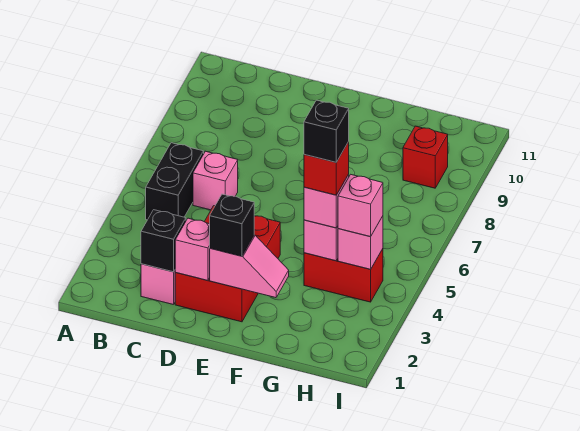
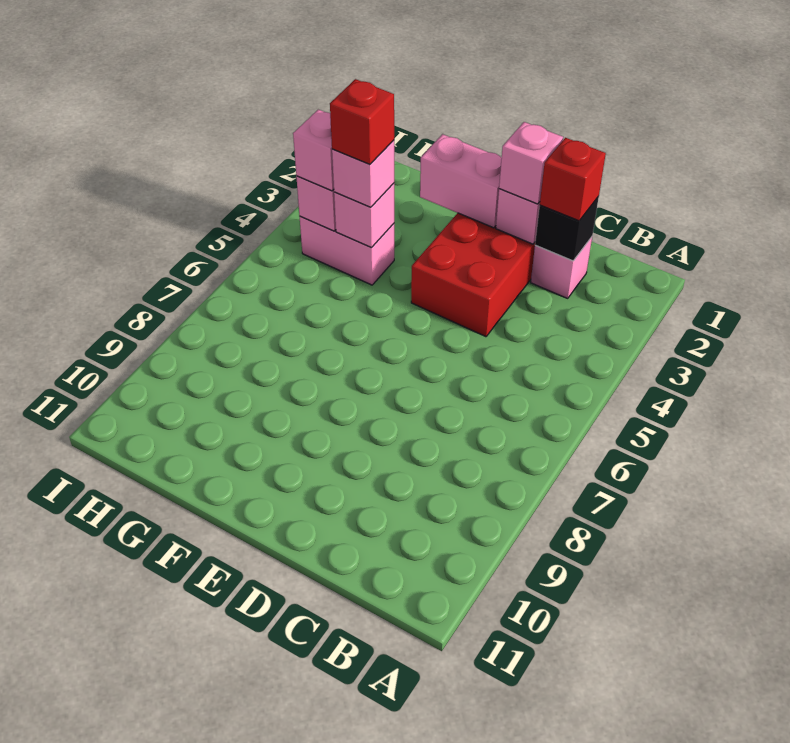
black 1x2 brick [146,143,204,220] -> none
pink 1x1 brick [193,151,238,210] -> pink 1x1 brick moved to [499,122,563,204]
pink 1x2 slope [210,235,289,298] -> pink 1x2 brick [420,134,502,228]
black 1x1 brick [210,194,254,256] -> none
red 1x2 brick [304,249,383,302] -> pink 1x2 brick [300,217,394,285]
black 1x1 brick [304,100,349,162] -> none
red 1x1 brick [403,126,448,188] -> red 1x1 brick moved to [540,138,606,221]

